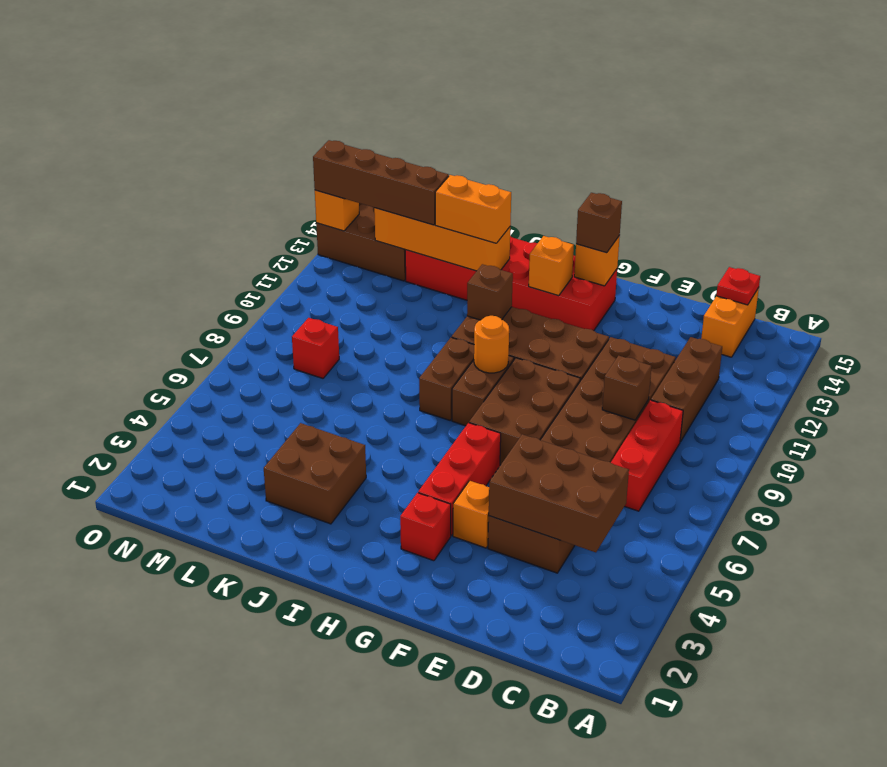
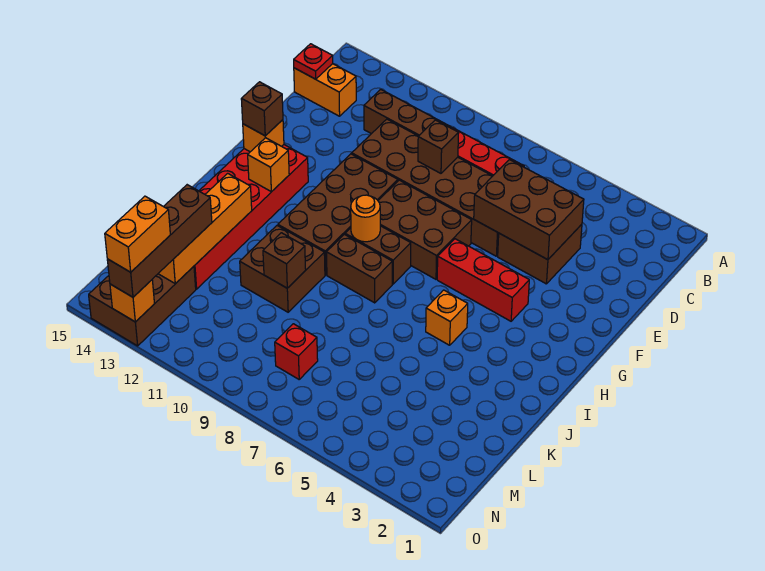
brown 2x3 brick [489,434,629,552] -> brown 2x3 brick turned to [474,160,584,260]
orange 1x1 brick [453,481,489,548] -> orange 1x1 brick moved to [426,290,468,345]
red 1x1 brick [400,493,451,561] -> none
brown 1x1 brick [467,264,513,320] -> brown 1x1 brick moved to [263,233,306,288]
brown 2x2 brick [264,423,366,524] -> brown 2x2 brick moved to [240,226,325,312]
orange 1x2 brick [435,175,511,243] -> orange 1x2 brick moved to [105,196,170,272]

